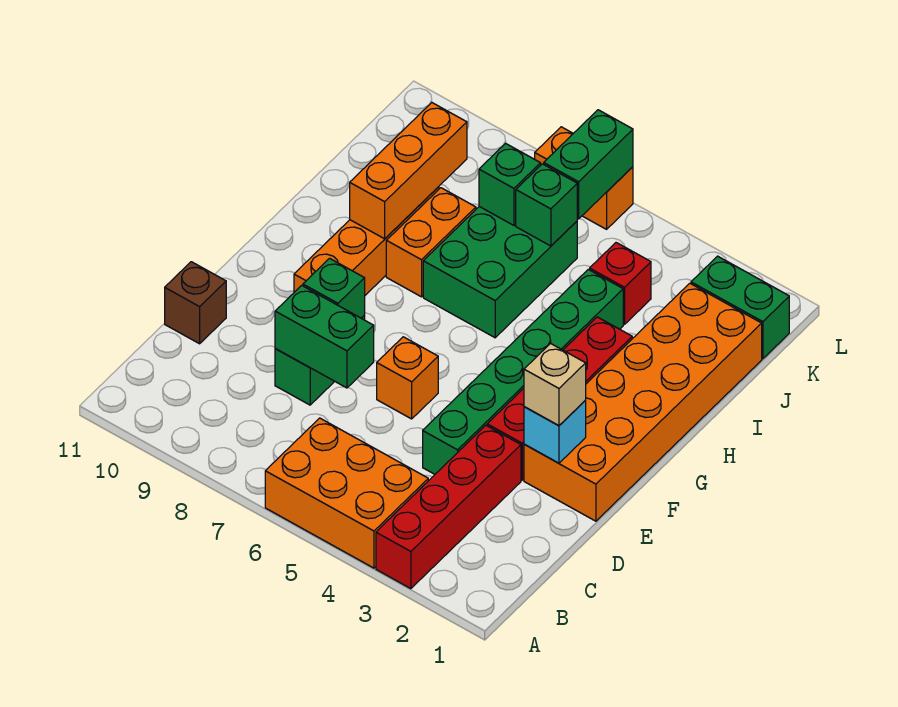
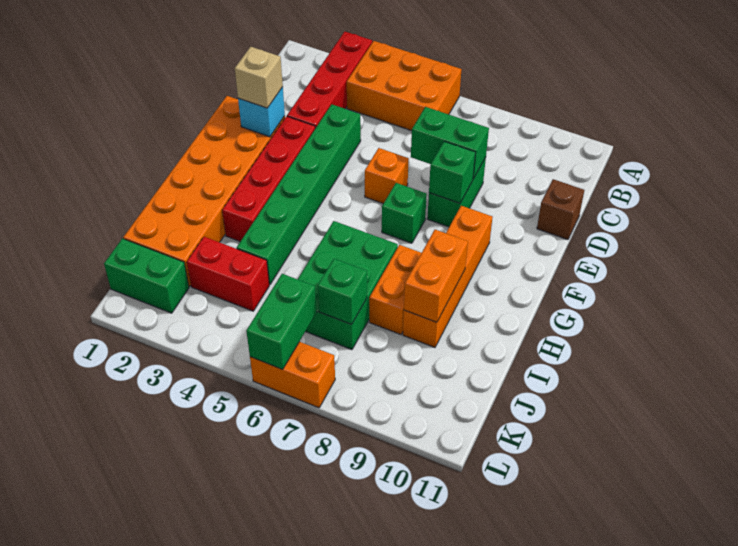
orange 1x3 brick [350,103,467,239] -> orange 1x2 brick [404,230,468,322]
red 1x1 brick [590,243,651,324] -> red 1x2 brick [187,237,269,311]
green 1x1 brick [516,164,577,246] -> green 1x1 brick moved to [382,183,427,243]

